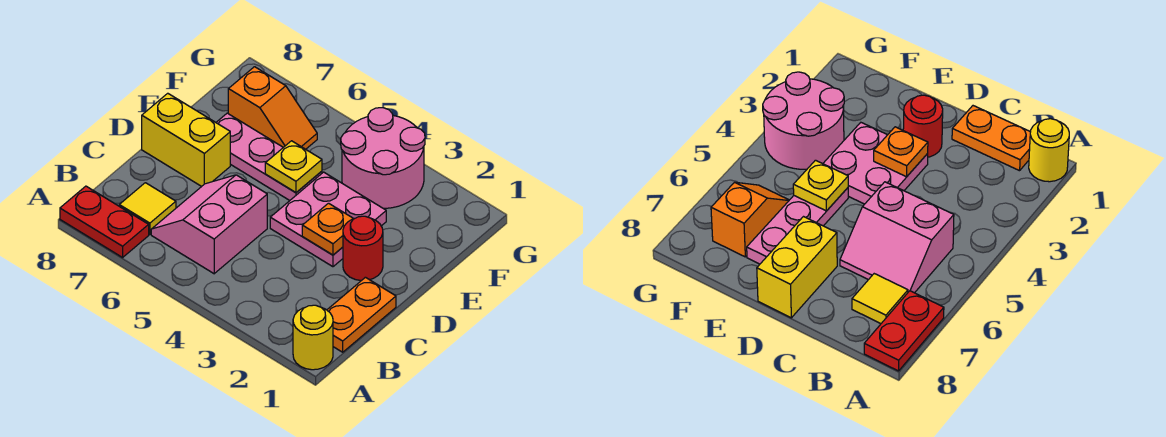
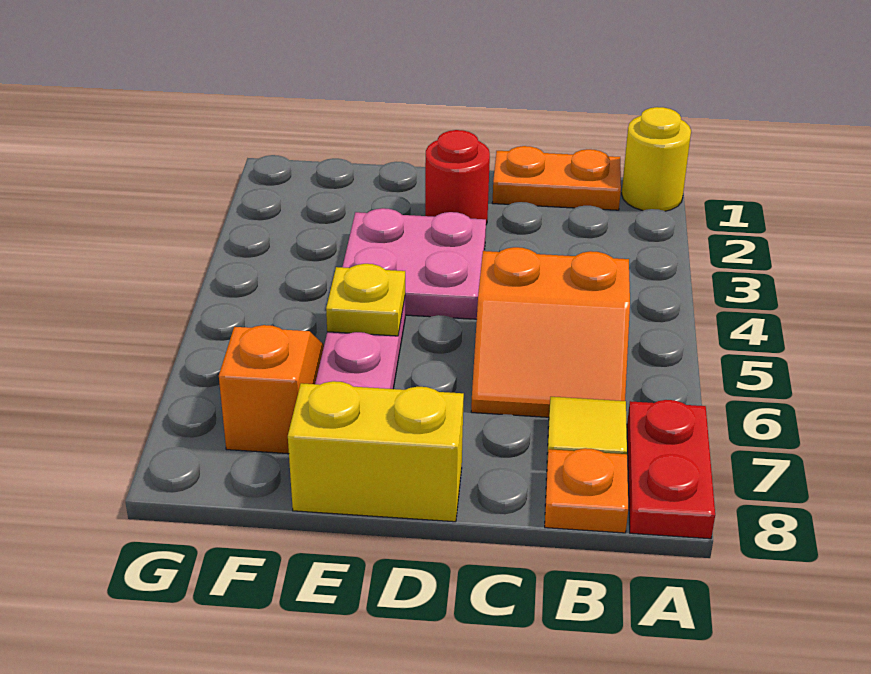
pink 2x2 slope [151,175,267,274] -> orange 2x2 slope [471,247,630,417]
orange 1x1 plate [302,203,353,255] -> orange 1x1 plate moved to [545,448,628,533]
yellow 1x2 brick [142,93,230,186] -> yellow 1x2 brick turned to [288,381,464,522]
pink 2x2 round brick [341,108,425,208] -> none

